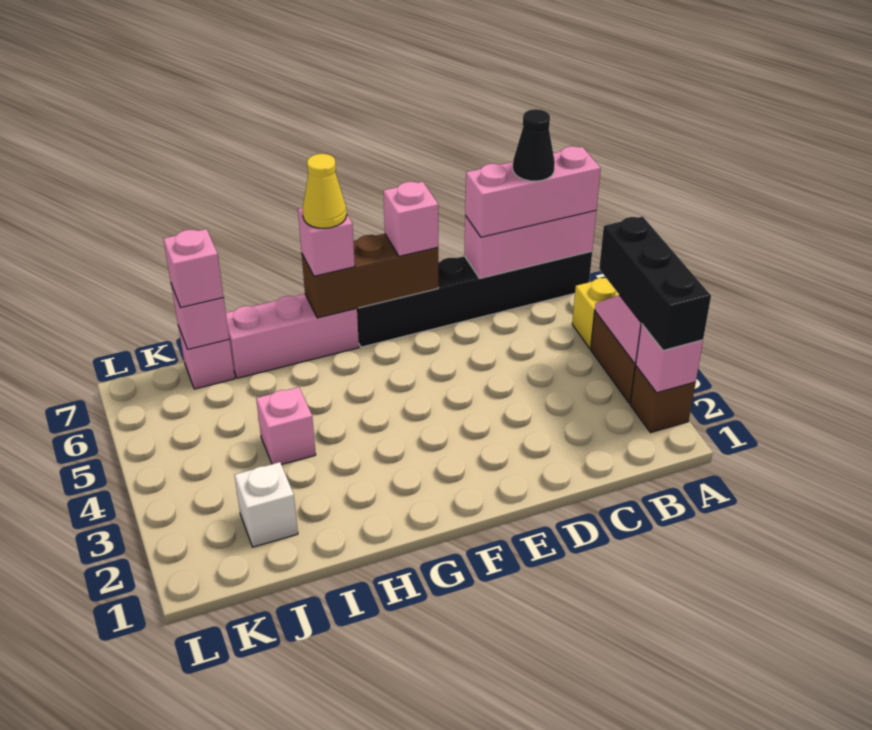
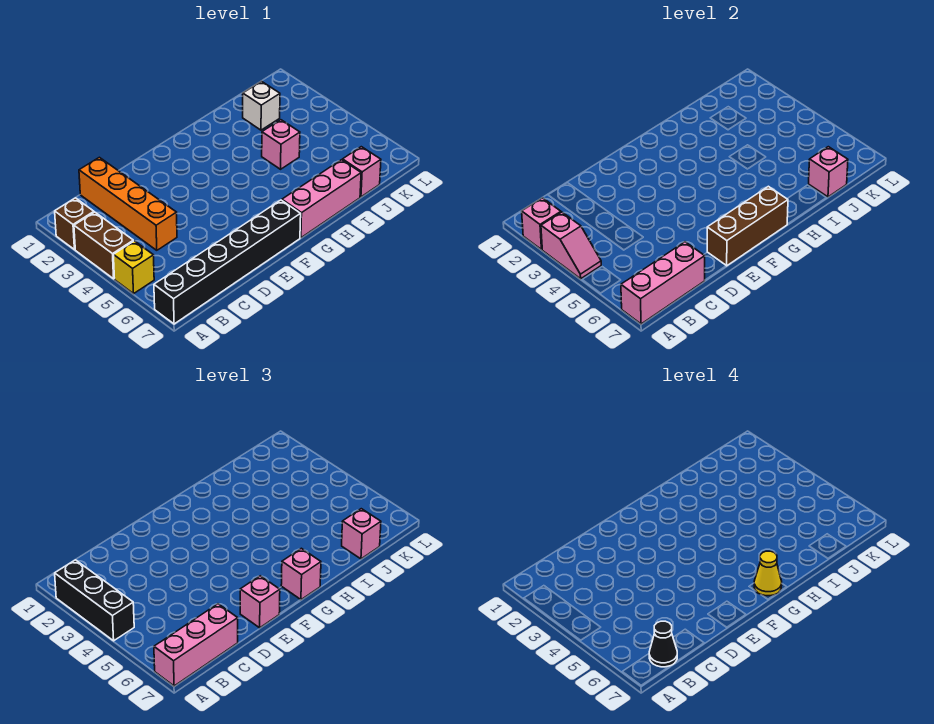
none -> orange 1x4 brick [79,157,177,250]

